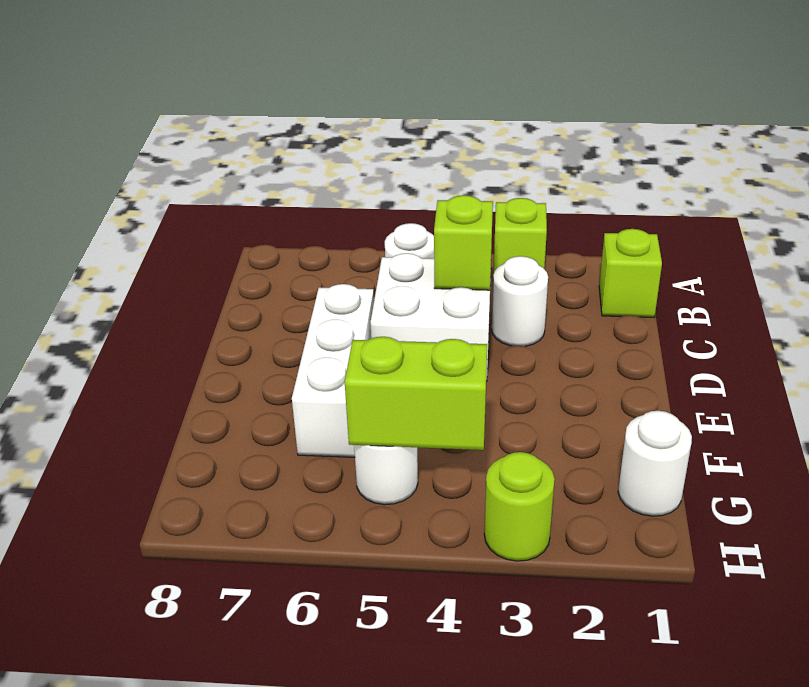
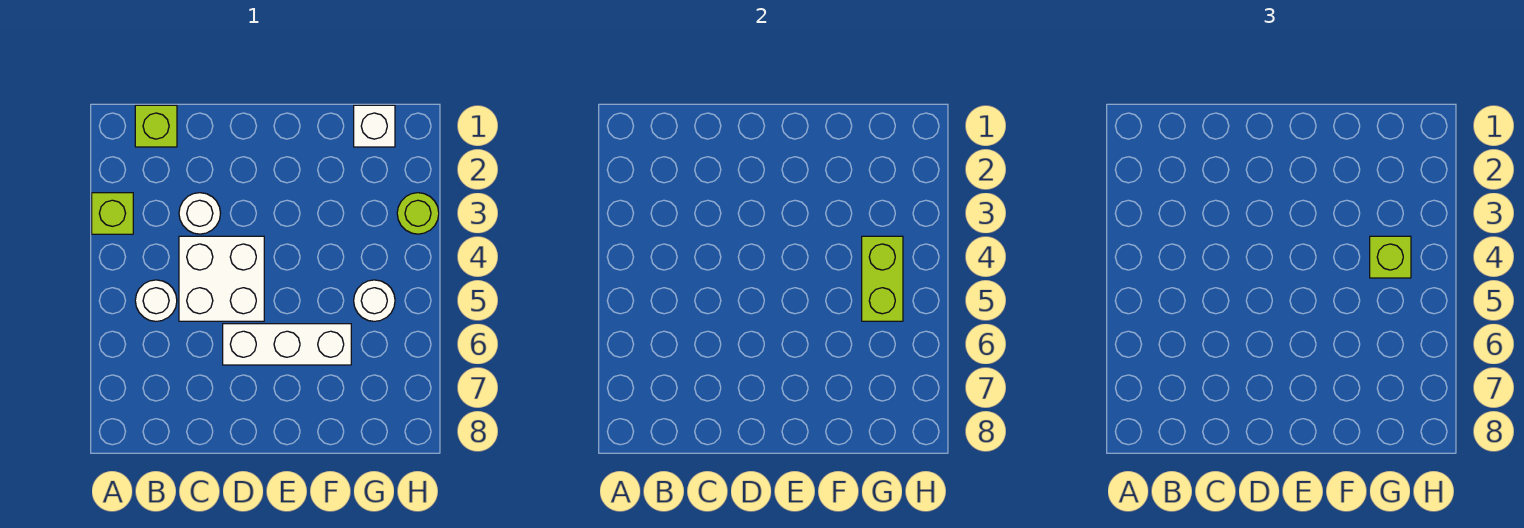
lime 1x1 brick [434,195,493,290] -> lime 1x1 brick moved to [1370,236,1411,278]
white 1x1 round brick [618,411,692,516] -> white 1x1 brick [354,105,395,147]

